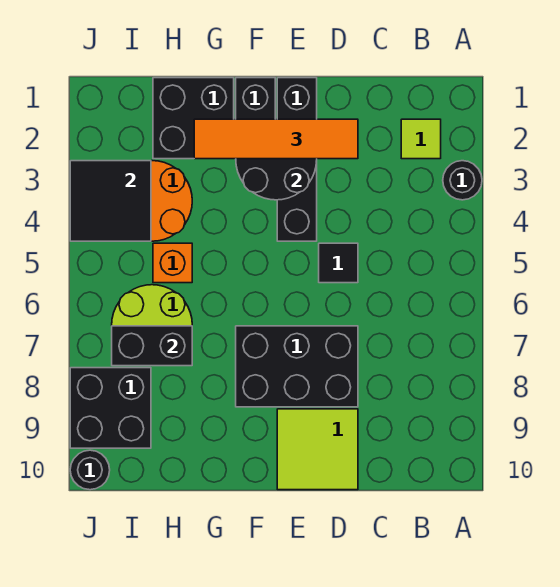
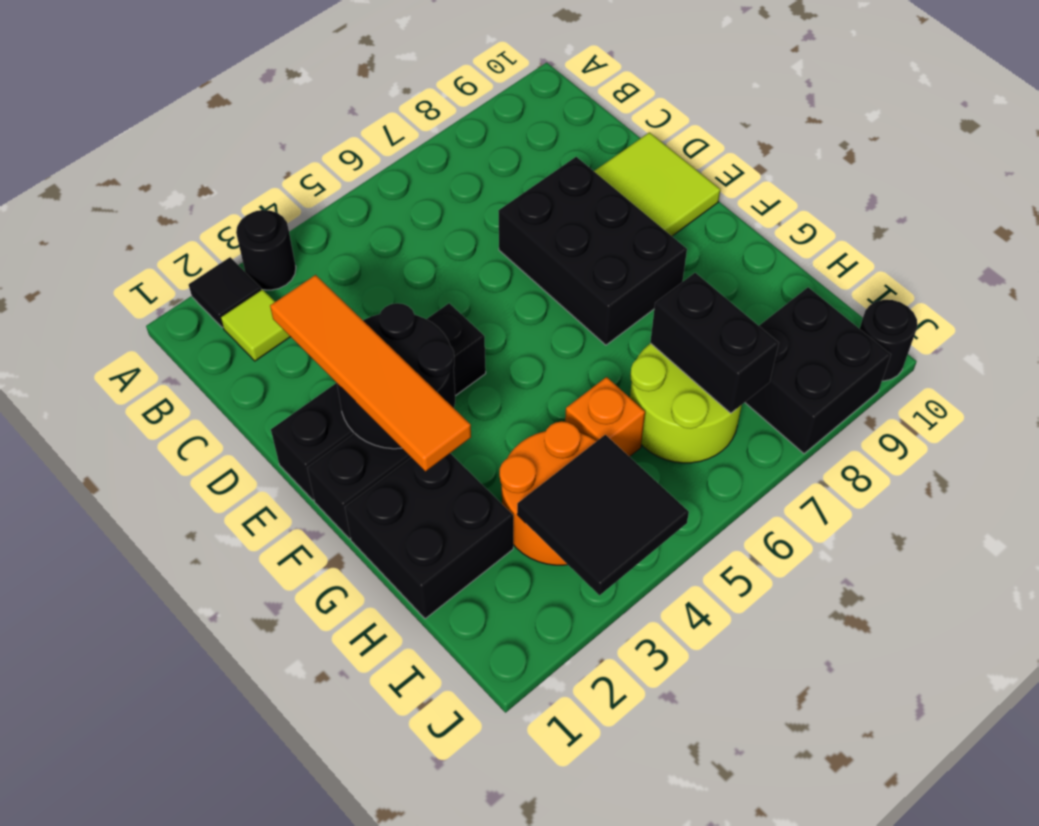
black 1x1 tile [319,243,358,283] -> black 1x1 tile moved to [189,257,262,328]

